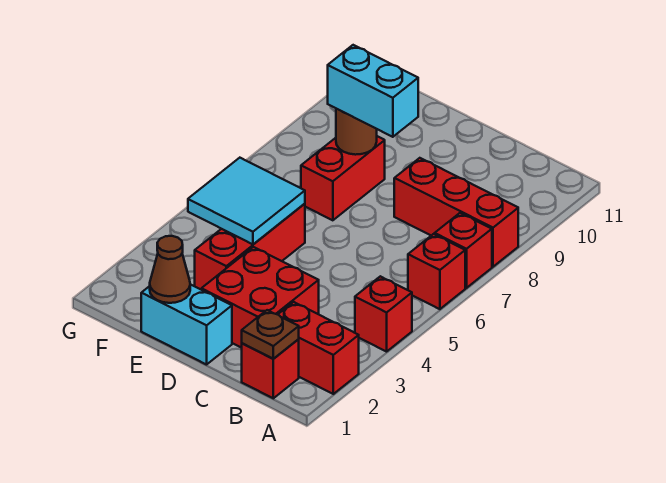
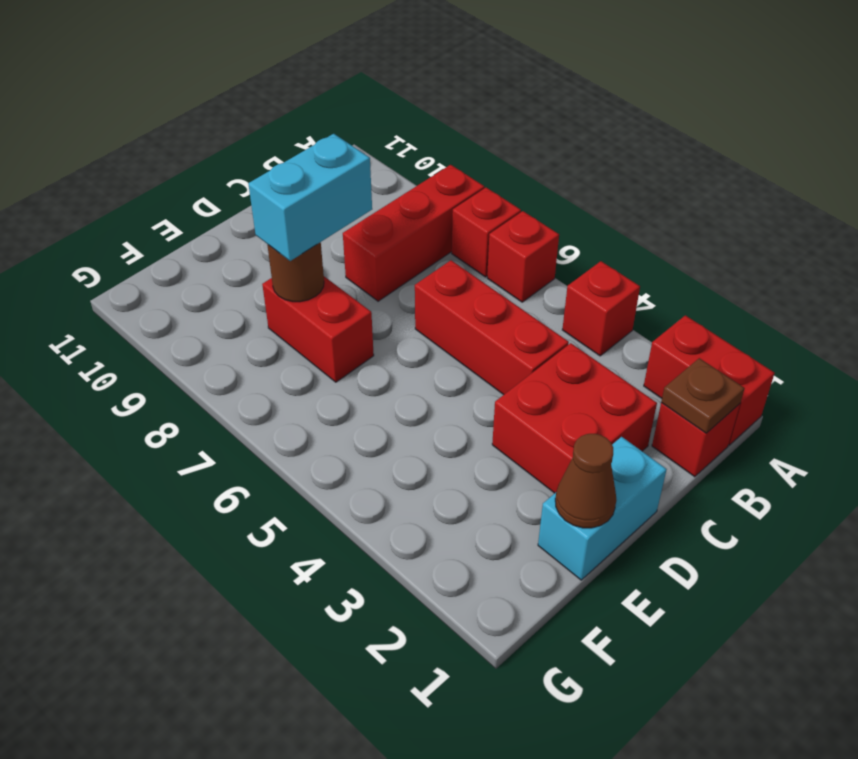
red 1x2 brick [278,302,359,394] -> red 1x2 brick turned to [644,315,775,445]
red 1x3 brick [195,204,305,289] -> red 1x3 brick moved to [415,260,569,395]
cyan 2x2 tile [188,158,305,244] -> none

